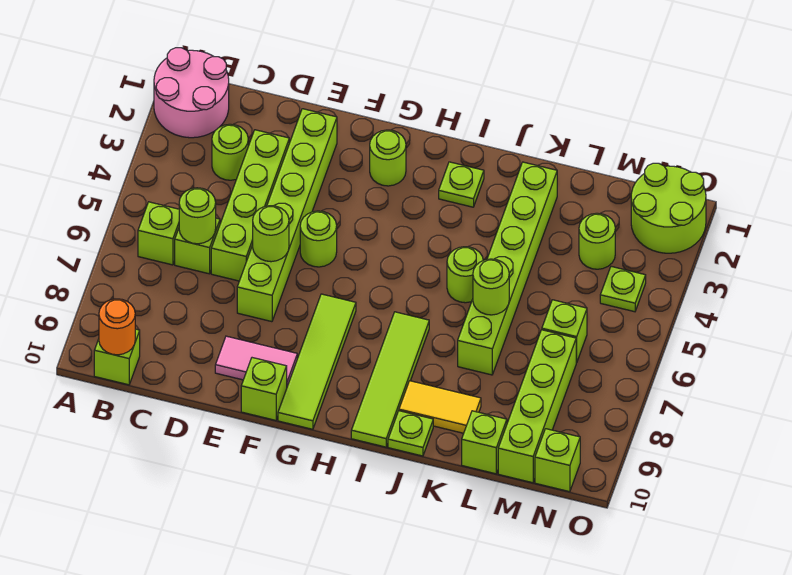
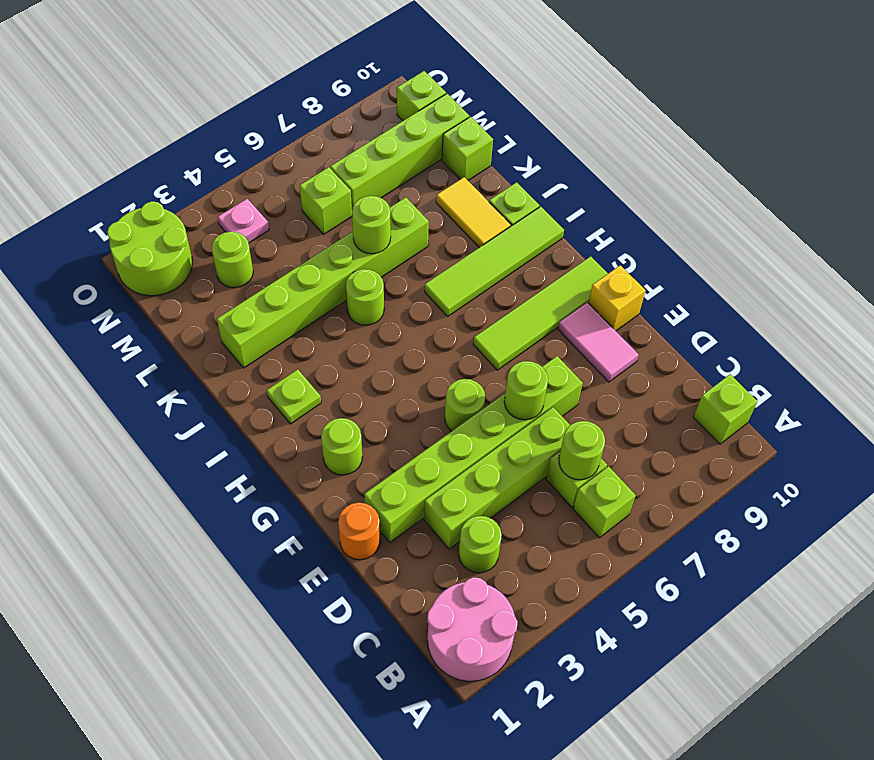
orange 1x1 round brick [99,299,135,355] -> orange 1x1 round brick moved to [338,503,380,560]
lime 1x1 brick [241,358,287,420] -> yellow 1x1 brick [589,265,646,331]
lime 1x1 plate [600,266,646,312] -> pink 1x1 plate [218,199,269,243]

